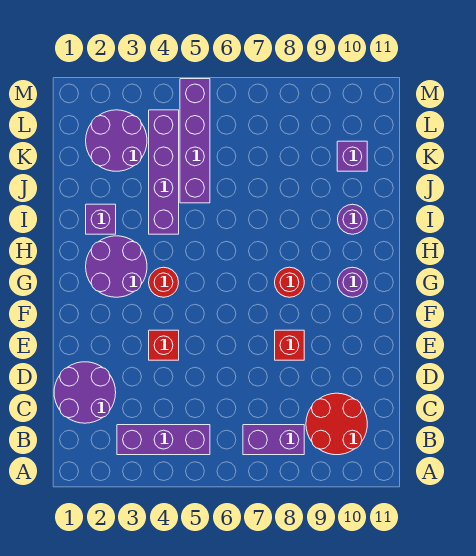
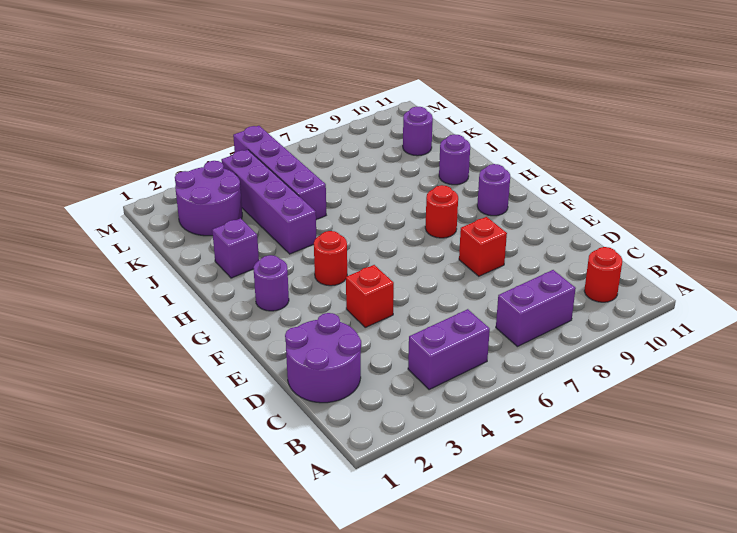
purple 1x3 brick [117,425,210,455] -> purple 1x2 brick [408,309,490,390]
red 2x2 round brick [306,393,367,455] -> red 1x1 round brick [584,247,622,302]
purple 2x2 round brick [86,236,147,297] -> purple 1x1 round brick [253,255,289,311]
purple 1x1 brick [337,141,367,171] -> purple 1x1 round brick [403,107,433,156]

